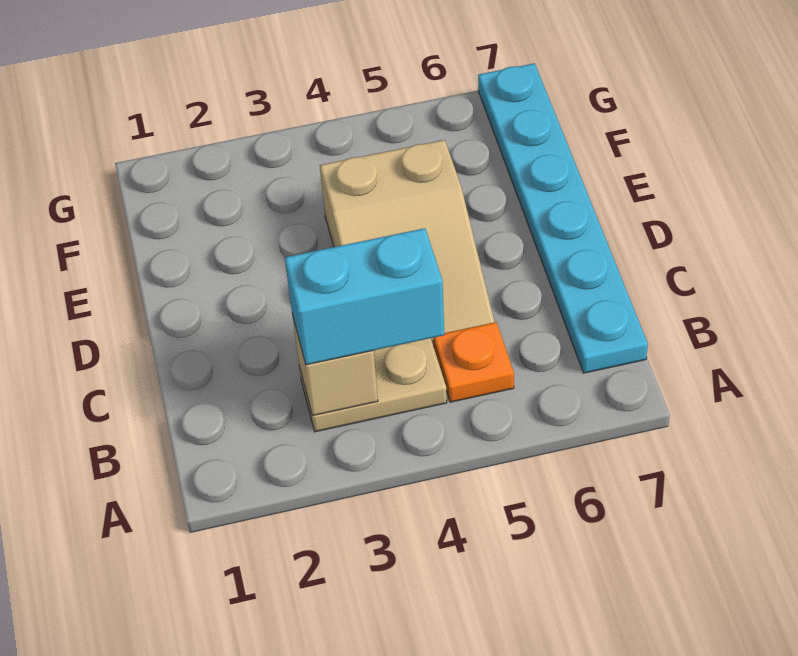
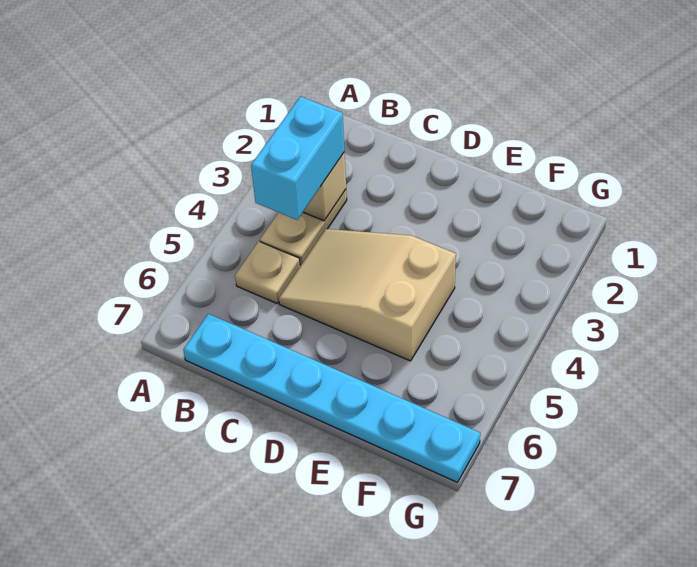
orange 1x1 plate [433,322,514,402] -> tan 1x1 plate [235,241,300,303]

